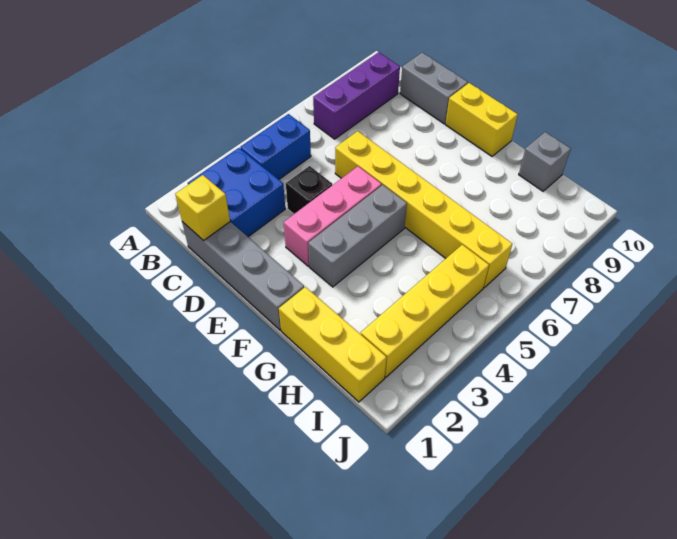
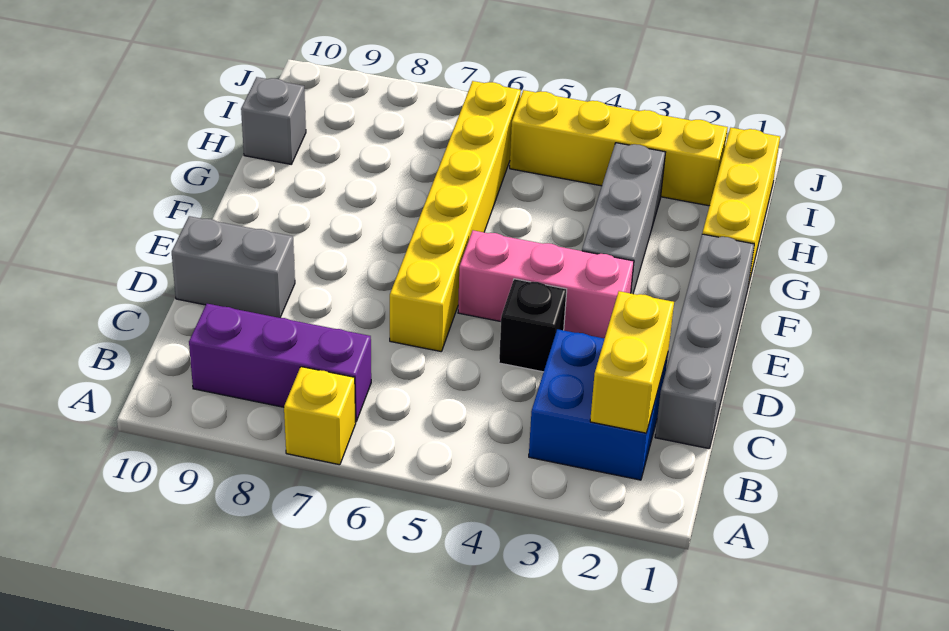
blue 1x2 brick [240,114,311,179] -> none
yellow 1x1 brick [175,175,230,241] -> yellow 1x1 brick moved to [284,367,356,465]
grey 1x2 brick [400,53,468,124] -> grey 1x2 brick turned to [172,216,295,318]
yellow 1x2 brick [445,83,518,156] -> yellow 1x2 brick moved to [590,291,674,433]
grey 1x3 brick [308,185,407,287] -> grey 1x3 brick turned to [582,143,665,294]

